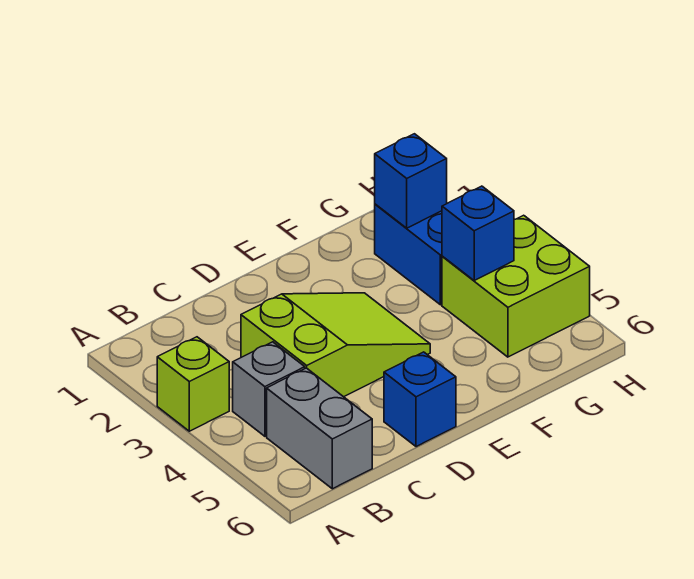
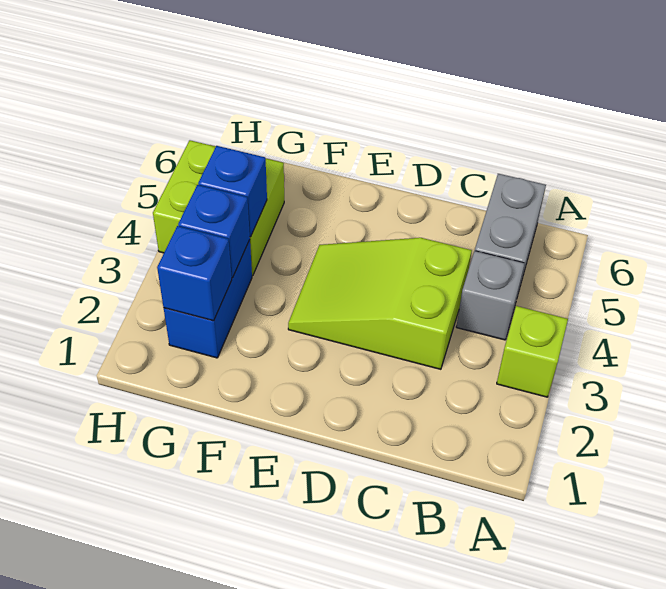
blue 1x1 brick [384,352,456,447] -> blue 1x1 brick moved to [178,185,250,278]

